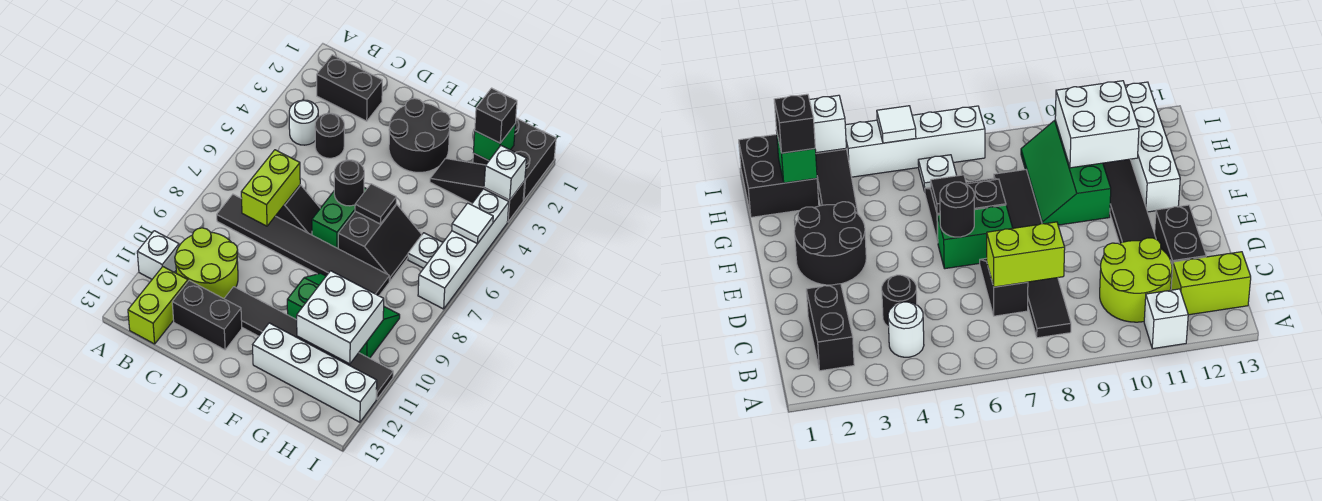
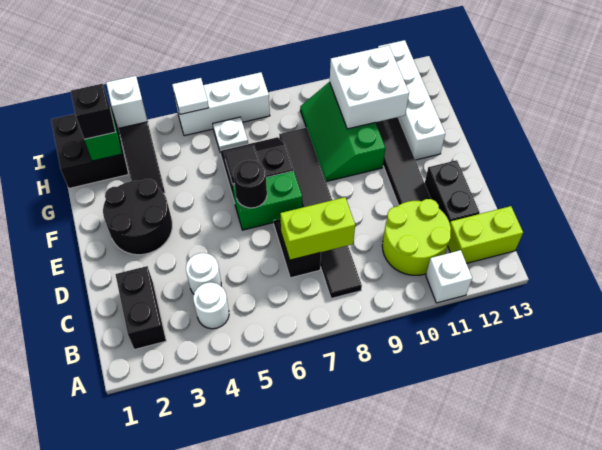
black 1x1 round brick [315,113,344,158] -> white 1x1 round brick [186,253,221,294]
white 1x4 brick [418,189,509,309] -> white 1x3 brick [174,72,270,136]

